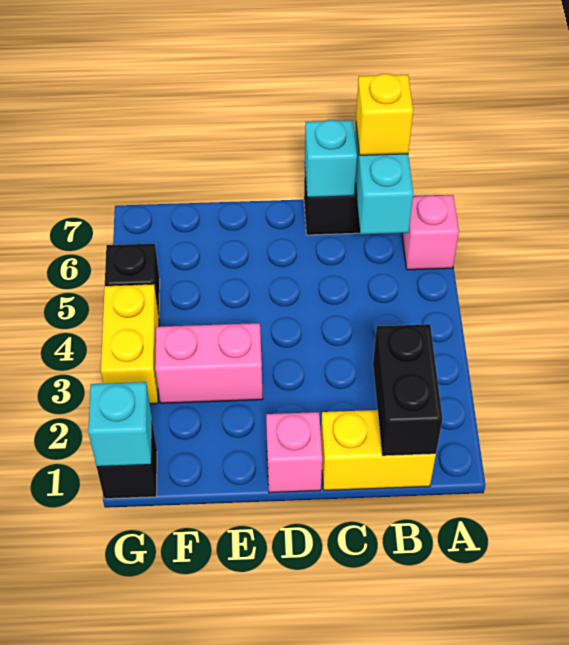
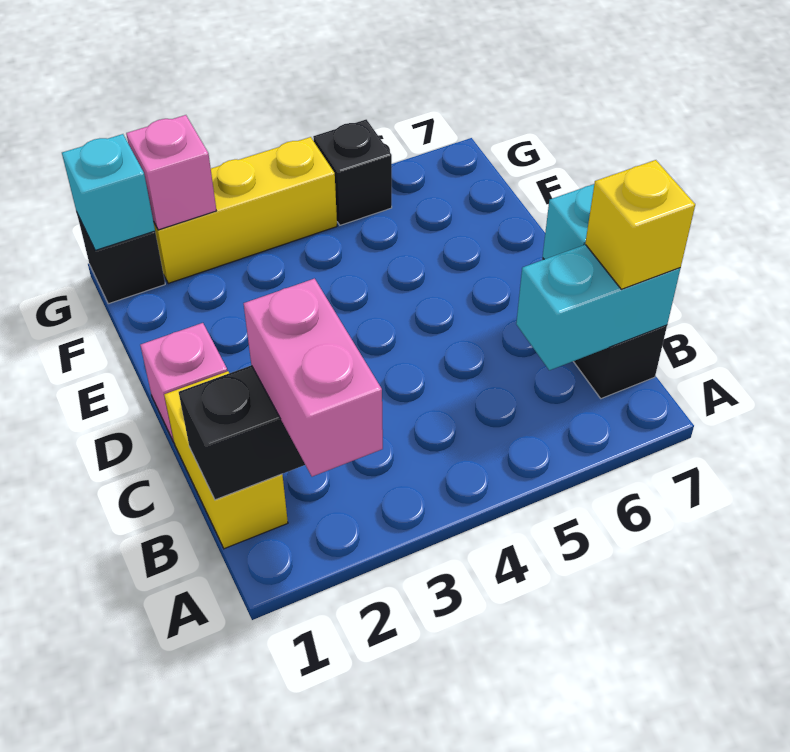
pink 1x1 brick [402,195,459,270] -> pink 1x1 brick moved to [126,115,216,230]
pink 1x2 brick [155,323,263,403] -> pink 1x2 brick moved to [244,279,383,477]
yellow 1x2 brick [101,284,159,404] -> yellow 1x3 brick [154,137,337,283]

